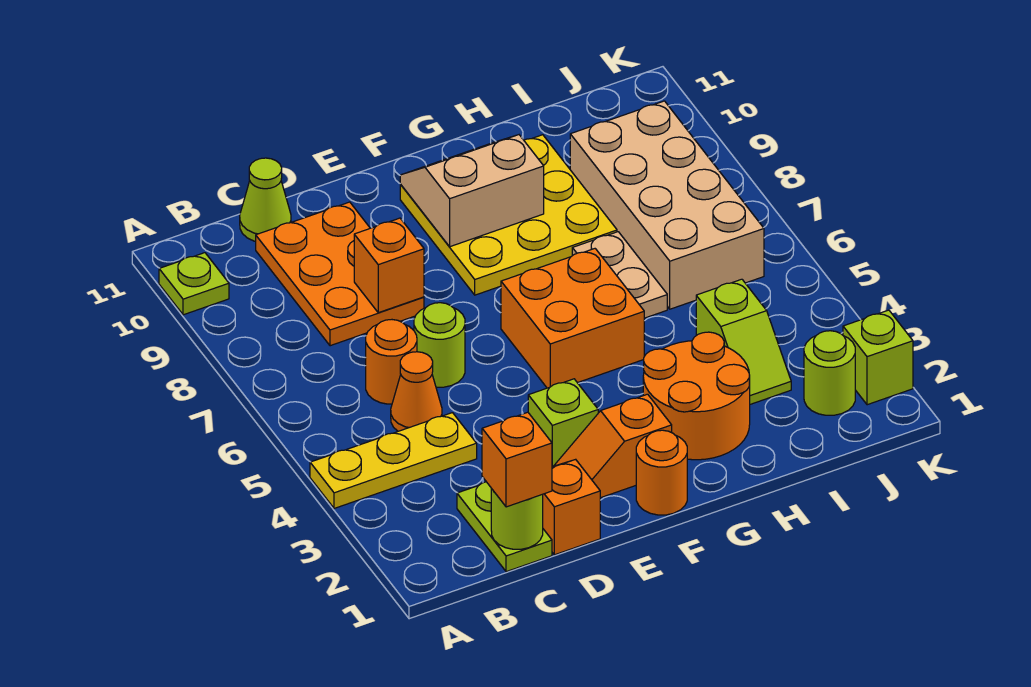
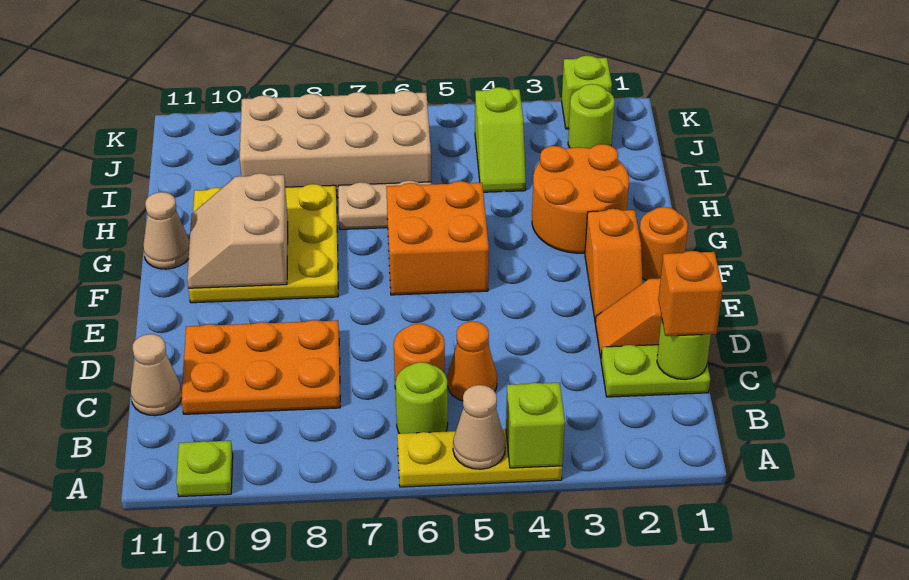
yellow 1x3 plate [310,413,477,508] -> yellow 1x3 plate turned to [397,429,562,487]
none -> tan 1x1 cone [453,385,505,469]
lime 1x1 cone [240,158,291,241] -> tan 1x1 cone [130,334,182,416]
lime 1x1 round brick [414,303,465,387] -> lime 1x1 round brick moved to [395,362,448,434]
orange 1x1 brick [354,218,424,313] -> none
lime 1x1 brick [528,379,598,467] -> lime 1x1 brick moved to [506,383,565,468]
none -> tan 1x1 cone [143,192,190,269]
lime 1x2 slope [696,279,791,404] -> lime 1x2 slope turned to [475,87,526,192]

